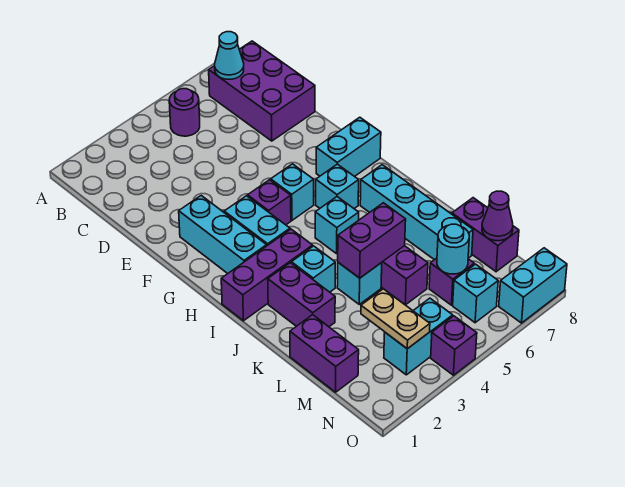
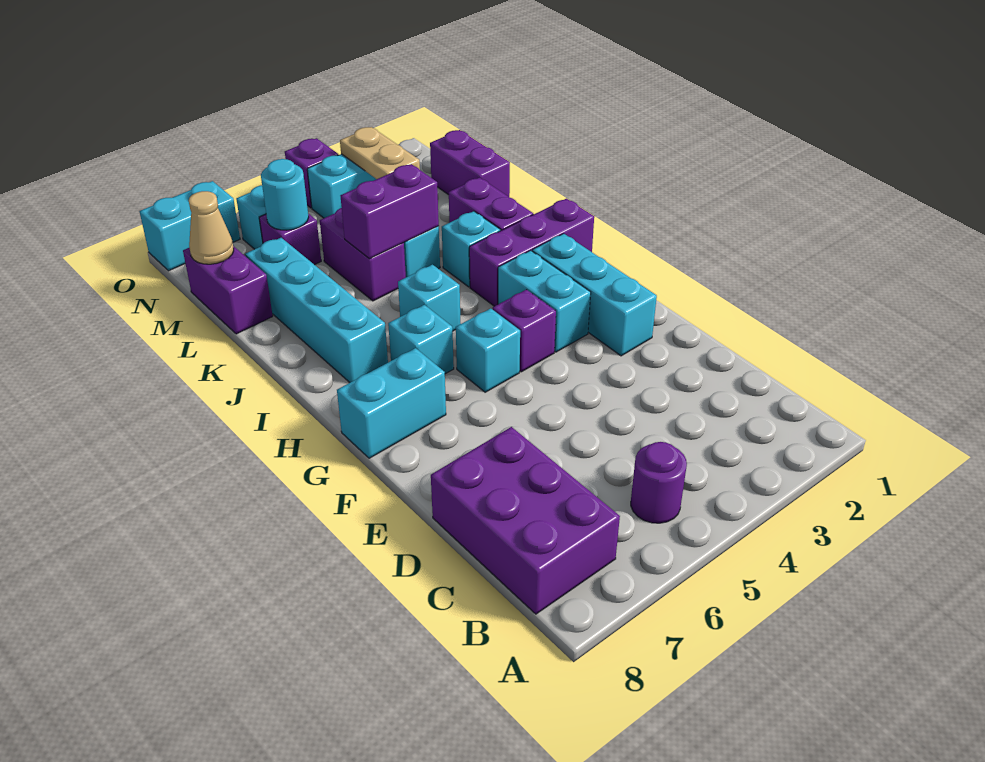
cyan 1x1 cone [215,32,244,79] -> none
purple 1x1 cone [482,191,513,241] -> tan 1x1 cone [189,191,234,264]

